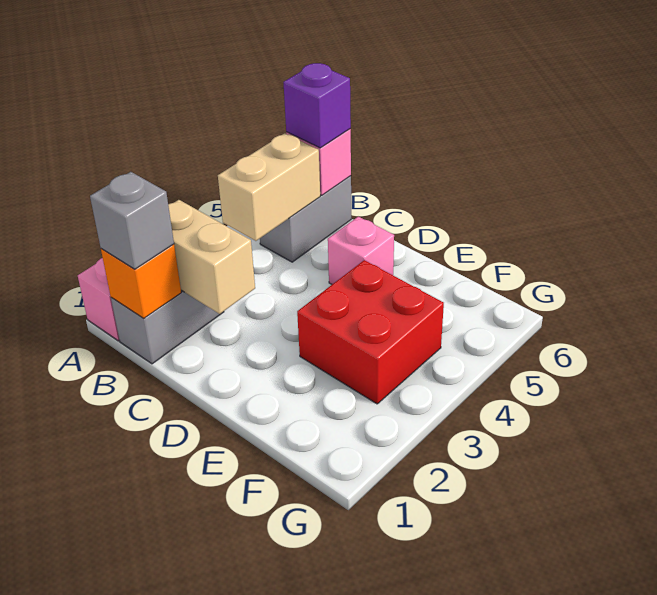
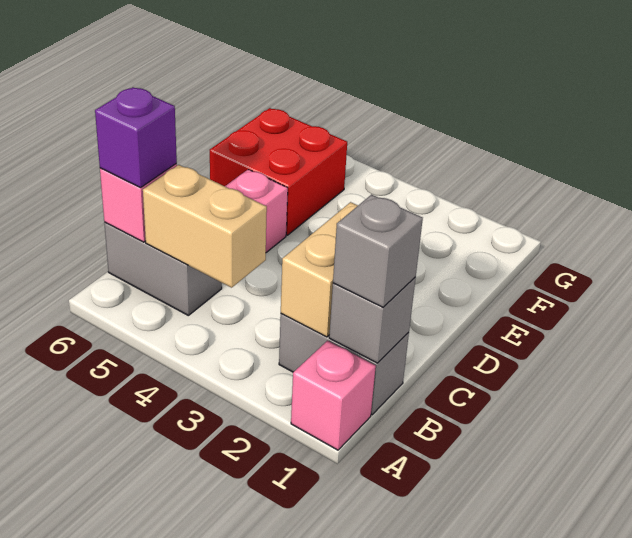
orange 1x1 brick [101,244,181,318] -> grey 1x1 brick [329,277,416,363]
red 2x2 brick [297,260,444,404] -> red 2x2 brick moved to [210,108,347,235]

